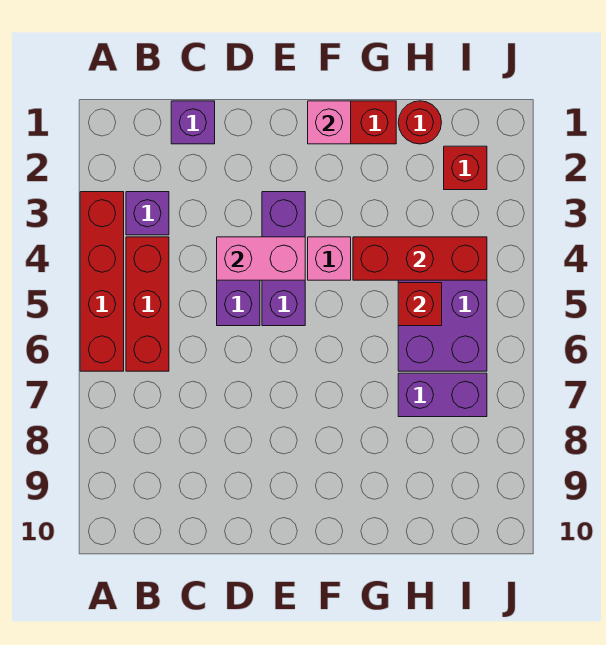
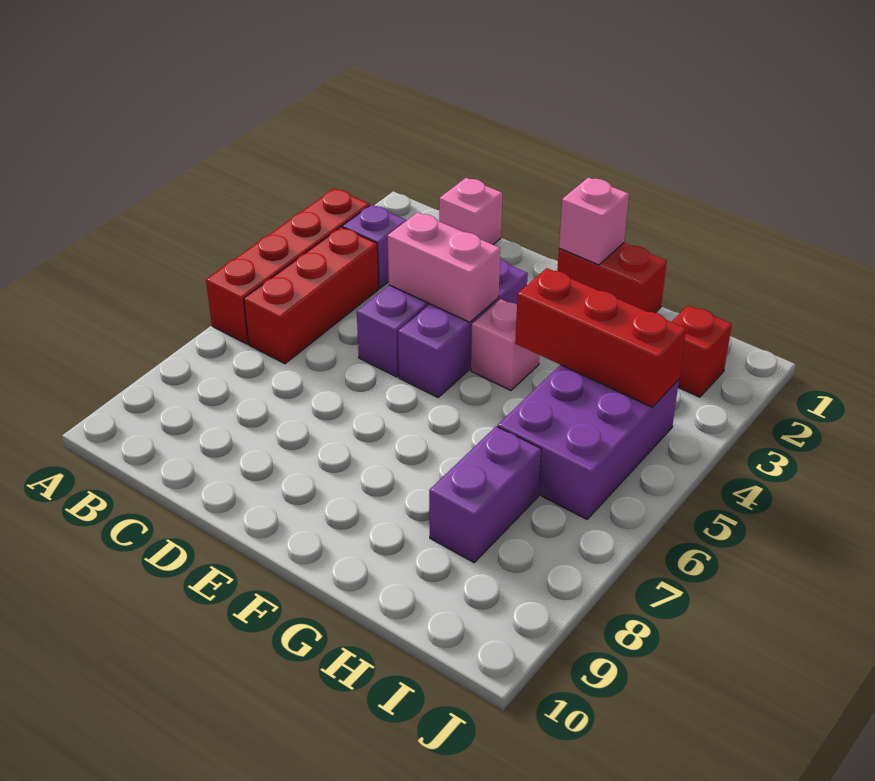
purple 1x1 brick [171,101,215,144] -> pink 1x1 brick [439,178,502,244]
red 1x1 round brick [398,101,442,144] -> none
red 1x1 brick [398,283,442,326] -> none
purple 1x2 brick [398,373,487,417] -> purple 1x2 brick turned to [429,426,541,562]

